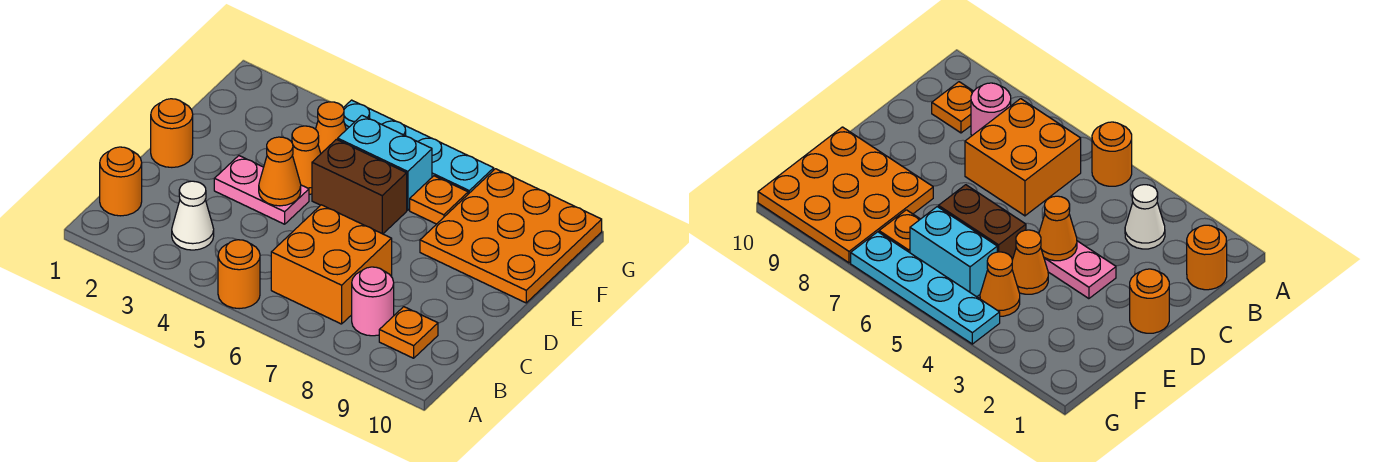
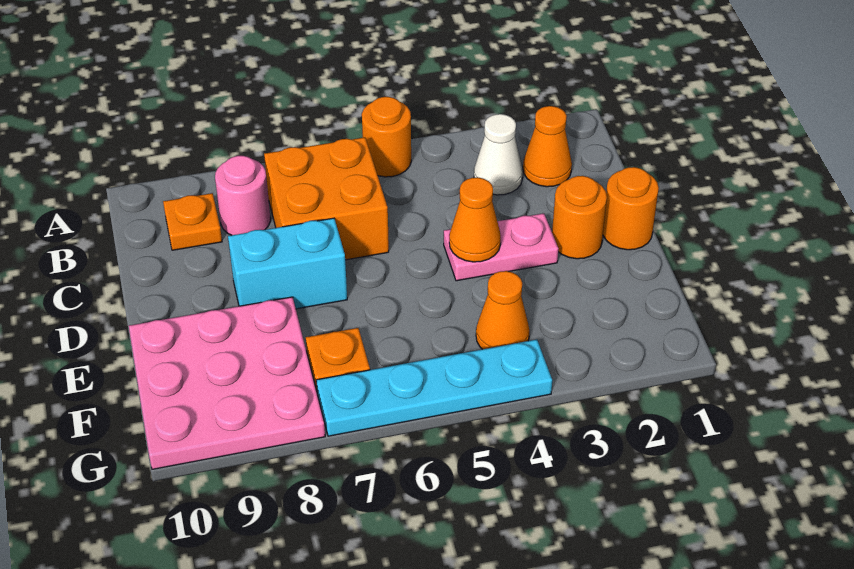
orange 1x1 round brick [100,147,142,216] -> orange 1x1 round brick moved to [552,176,607,259]
orange 1x1 cone [292,126,321,194] -> orange 1x1 cone moved to [523,106,572,187]
brown 1x2 brick [312,139,407,234] -> none
orange 3x3 plate [420,169,602,303] -> pink 3x3 plate [129,297,325,469]
cyan 1x2 brick [338,115,432,210] -> cyan 1x2 brick moved to [228,218,347,309]

